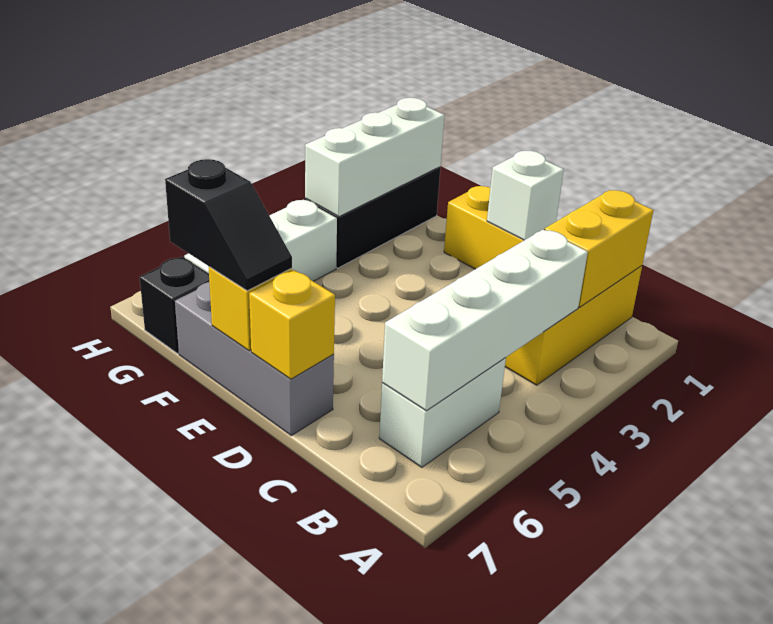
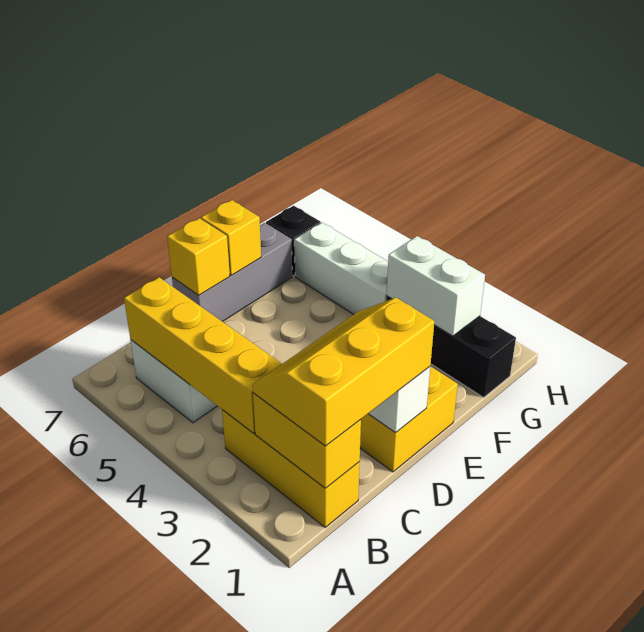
none -> yellow 2x3 slope [252,298,434,446]
white 1x4 brick [382,230,588,411] -> yellow 1x4 brick [124,277,282,433]
black 1x2 slope [165,159,292,291] -> none
white 1x3 brick [305,98,444,217] -> white 1x2 brick [387,236,485,336]

